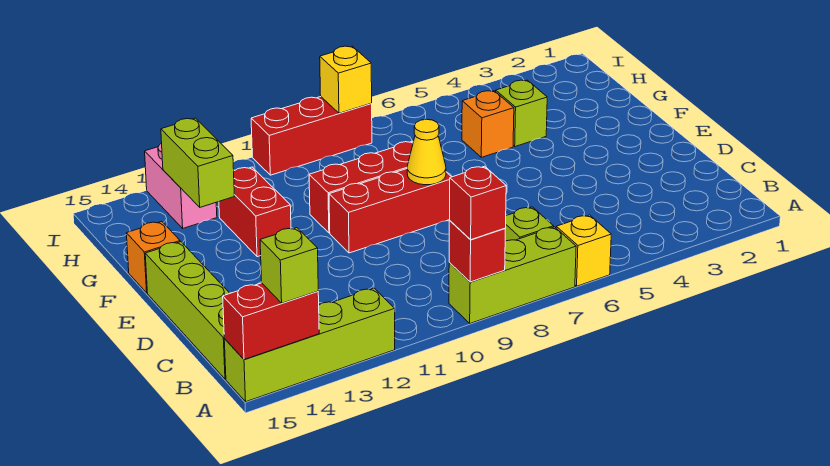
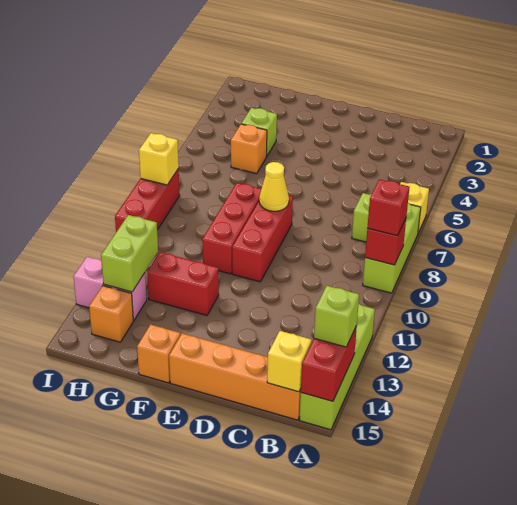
lime 1x4 brick [145,242,230,379] -> orange 1x4 brick [169,333,301,420]
none -> yellow 1x1 brick [267,331,312,392]
lime 1x2 brick [161,118,234,207] -> lime 1x2 brick turned to [101,215,158,292]
none -> orange 1x1 brick [89,286,133,342]

